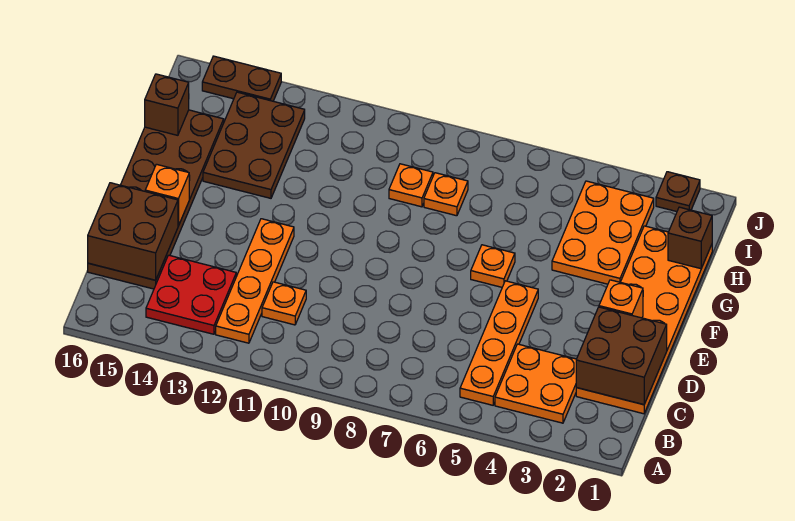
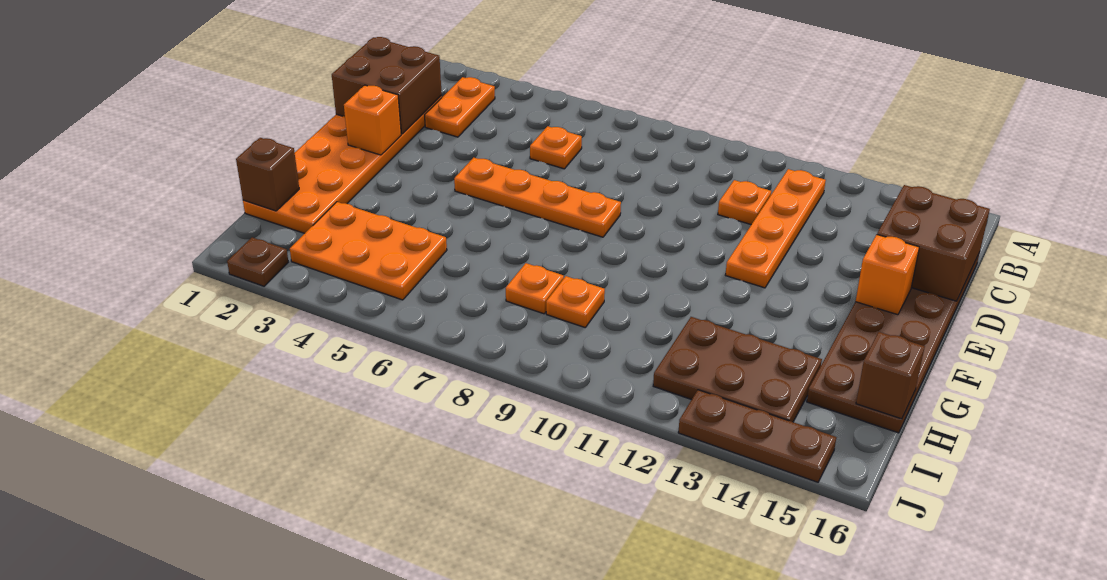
orange 2x2 plate [495,344,576,423] -> orange 1x2 plate [425,77,495,137]
orange 1x4 plate [460,281,538,405] -> orange 1x4 plate turned to [454,158,621,237]
red 2x2 plate [146,255,236,334] -> none
orange 1x1 plate [471,245,515,287] -> orange 1x1 plate moved to [530,126,582,169]
orange 2x3 plate [552,181,654,284] -> orange 2x3 plate turned to [290,202,447,300]
brown 2x3 plate [203,92,305,198] -> brown 2x3 plate turned to [653,317,822,422]
brown 1x2 plate [202,56,281,101] -> brown 1x3 plate [678,390,836,482]

